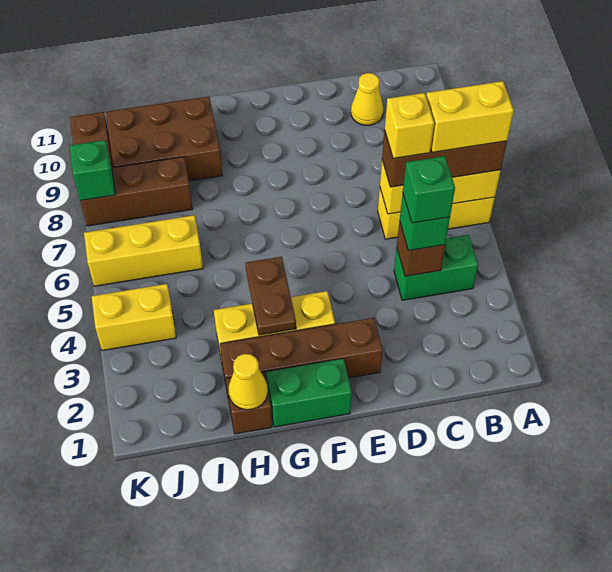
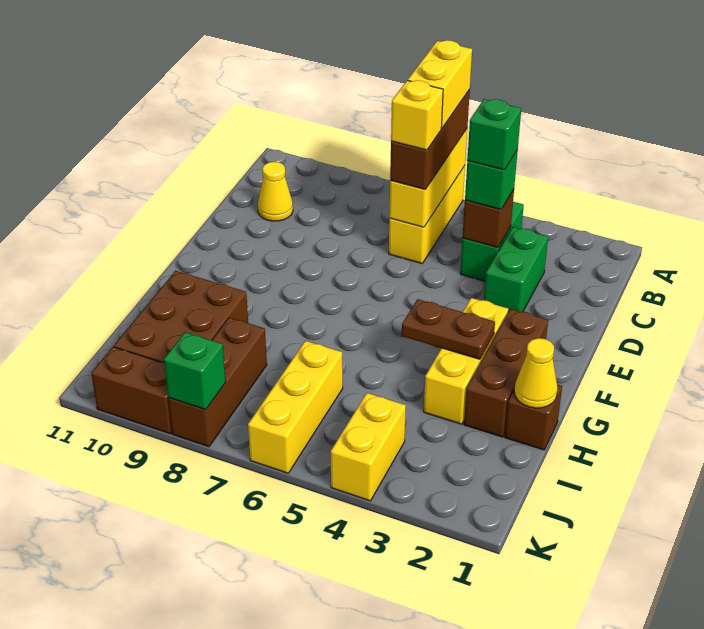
brown 1x4 brick [220,318,383,394] -> brown 1x3 brick [464,309,548,437]
green 1x2 brick [266,359,352,427] -> green 1x2 brick moved to [484,227,548,312]

